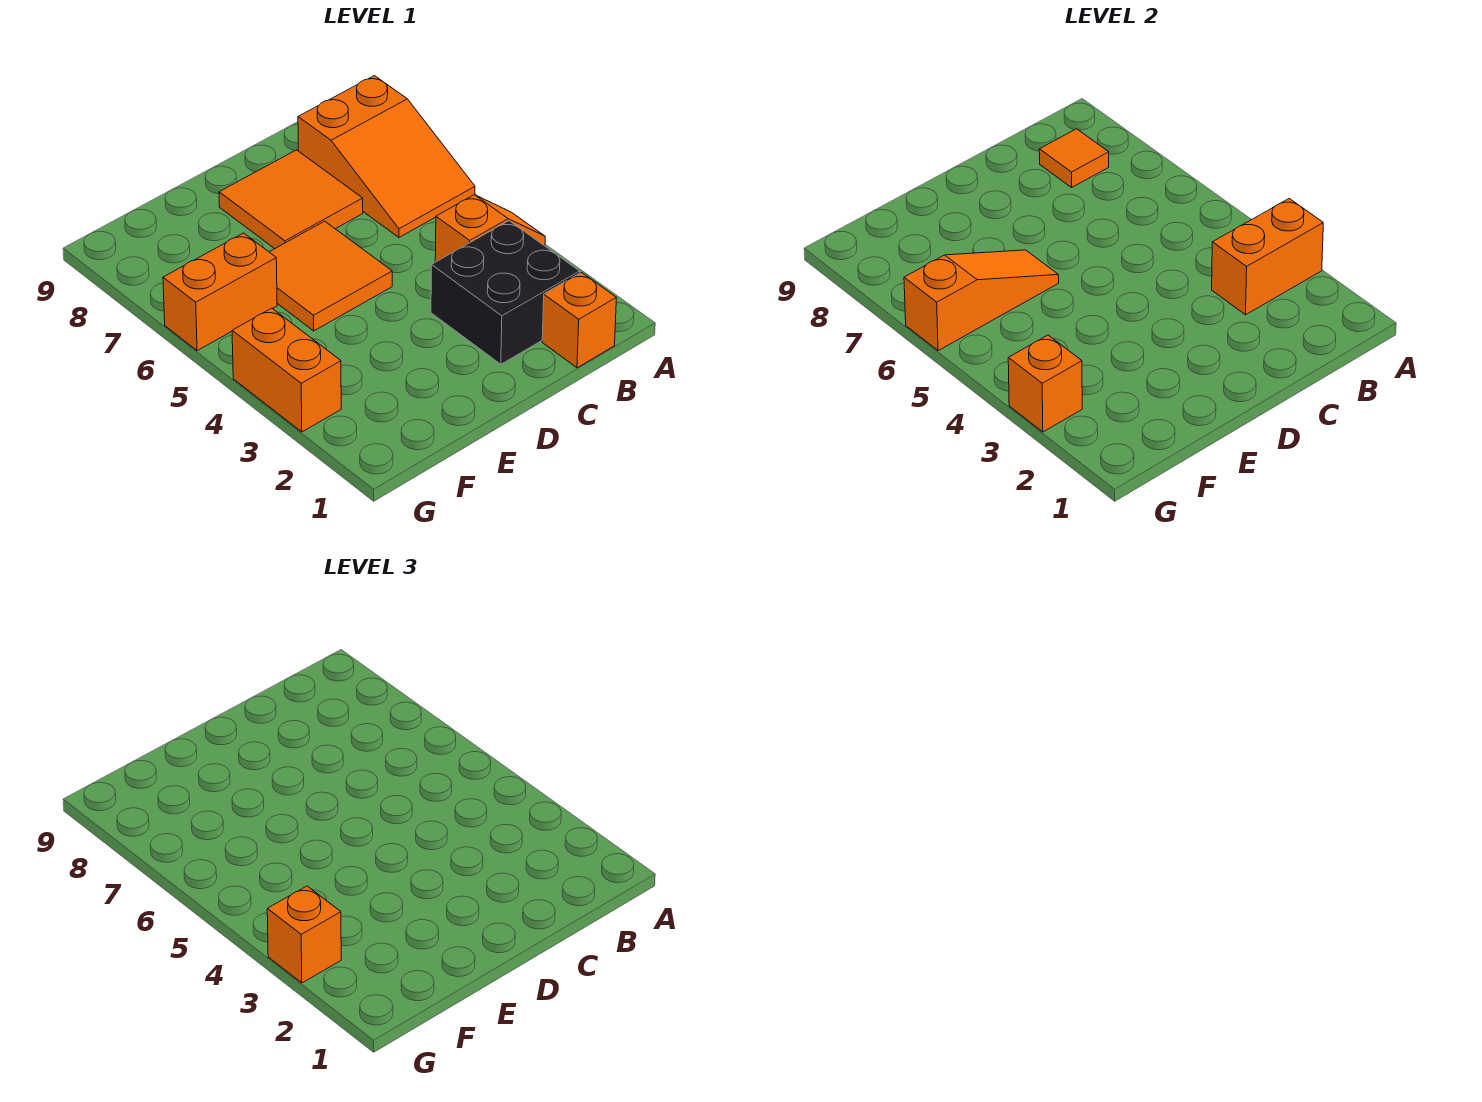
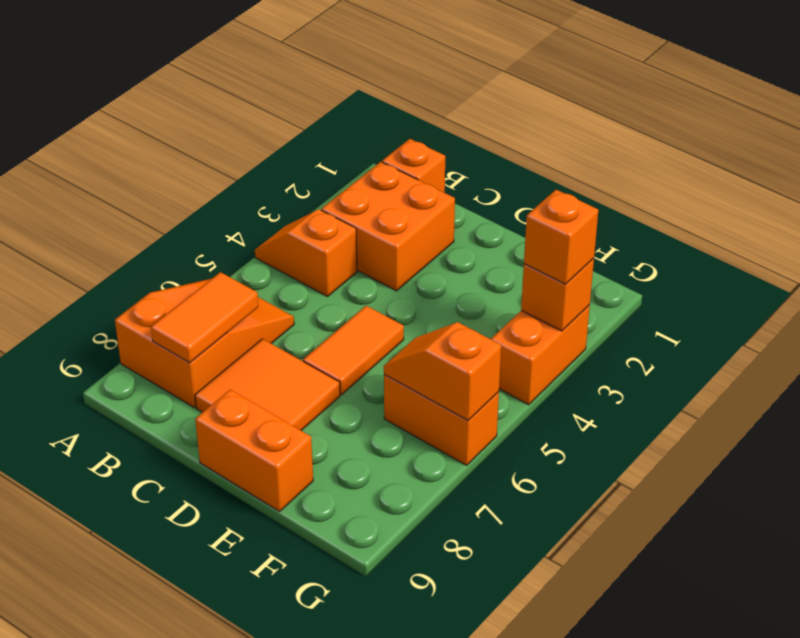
orange 1x2 brick [1212,199,1323,315] -> orange 1x2 brick moved to [195,390,313,512]
black 2x2 brick [431,221,580,364] -> orange 2x2 brick [321,162,455,291]
orange 1x1 tile [1039,129,1109,187] -> orange 1x2 tile [151,272,258,363]
orange 2x2 tile [270,221,392,331] -> orange 1x2 tile [303,306,404,395]
orange 1x3 slope [904,250,1059,351] -> orange 1x2 slope [384,322,501,421]

